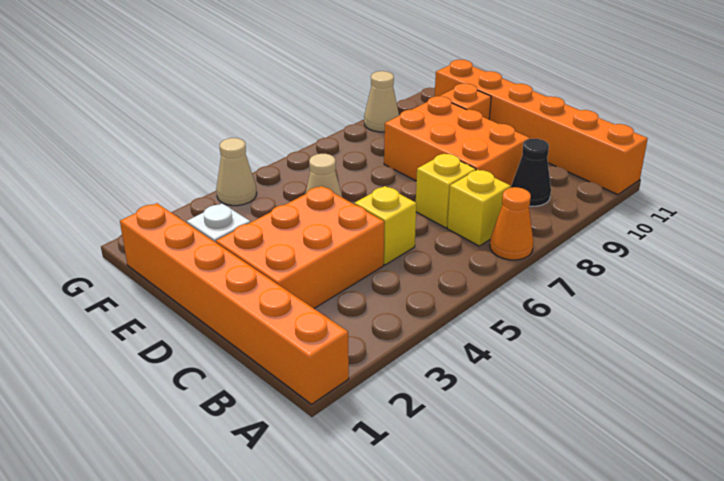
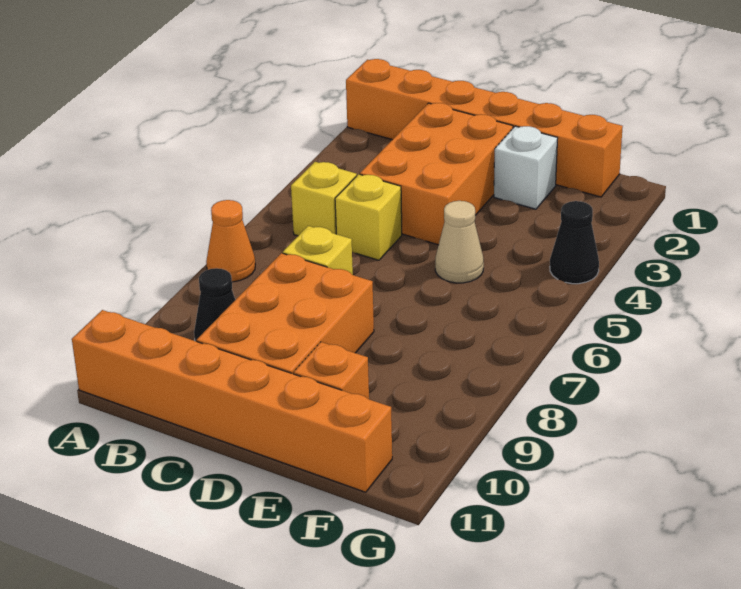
yellow 1x1 brick [447,169,510,246] -> yellow 1x1 brick moved to [291,162,357,236]
orange 2x3 brick [384,96,530,188] -> orange 2x3 brick turned to [197,253,374,374]
tan 1x1 cone [216,138,257,206] -> black 1x1 cone [550,201,599,284]
tan 1x1 cone [364,71,399,132] -> none

